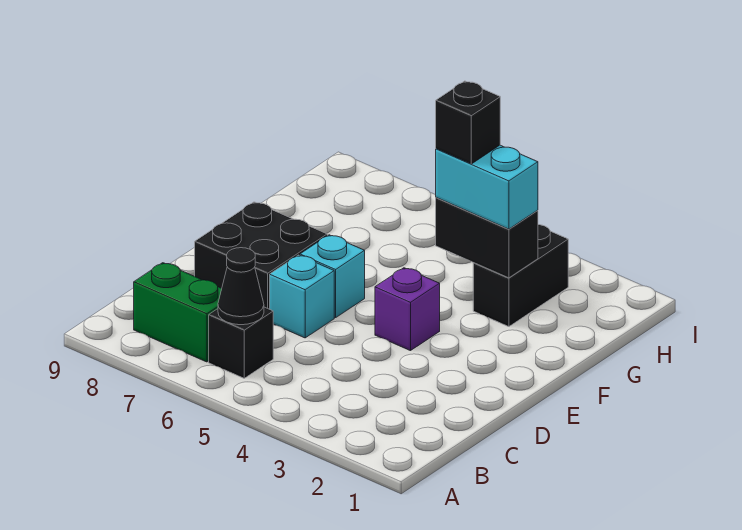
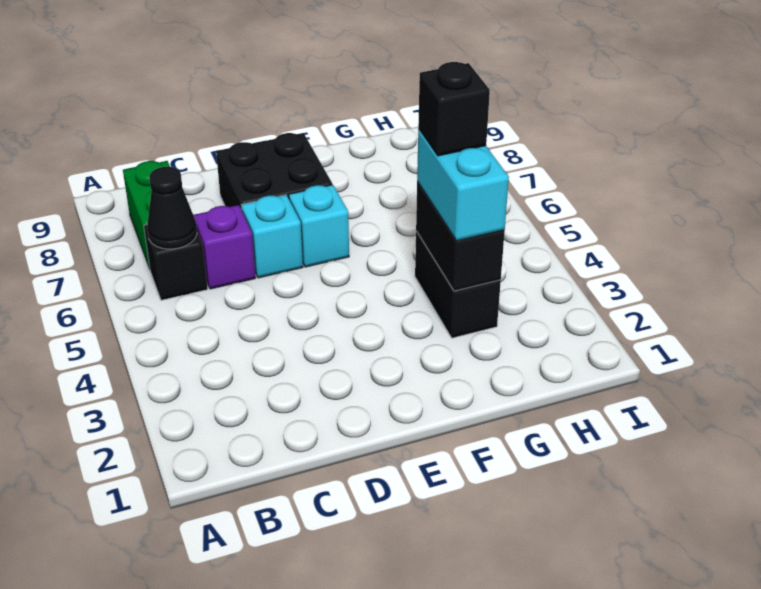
purple 1x1 brick [375,268,440,351] -> purple 1x1 brick moved to [193,205,256,289]
black 1x2 brick [473,225,568,327] -> black 1x2 brick turned to [415,231,501,338]

